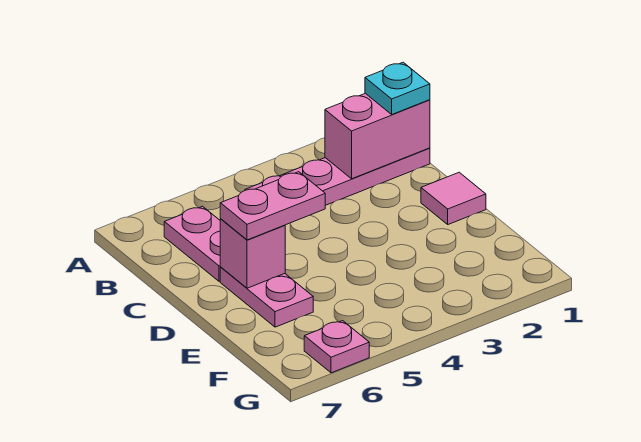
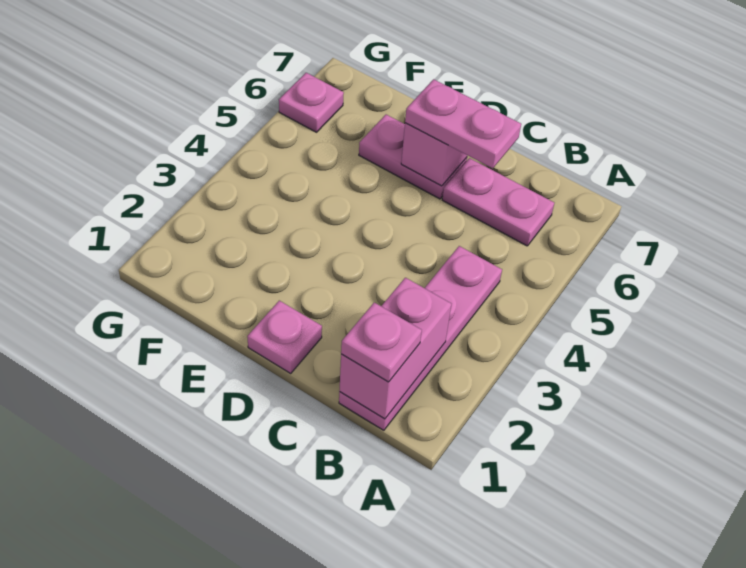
cyan 1x1 plate [365,62,430,114] -> pink 1x1 plate [341,303,422,382]
pink 1x1 tile [421,172,486,224] -> pink 1x1 plate [247,301,322,373]
pink 1x2 plate [220,172,325,240] -> pink 1x2 plate turned to [405,79,521,168]

